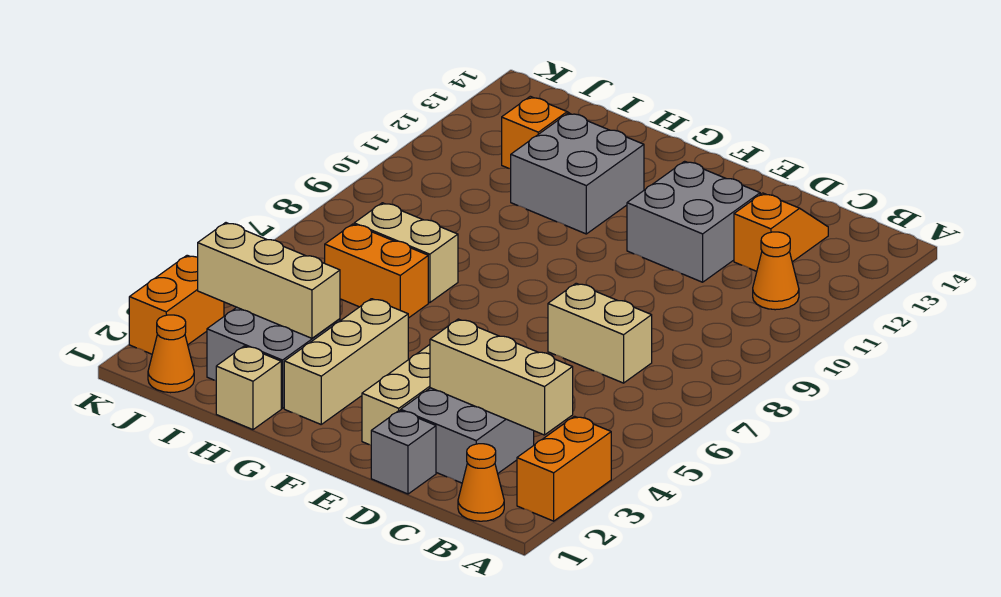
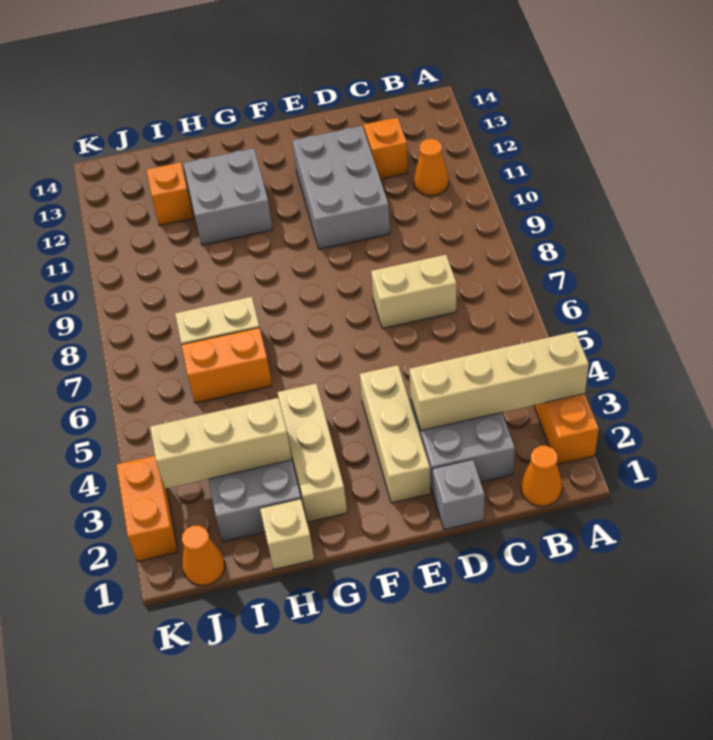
tan 1x3 brick [430,319,573,435] -> tan 1x4 brick [409,332,589,431]
grey 2x2 brick [627,161,760,282] -> grey 2x3 brick [292,126,390,249]

